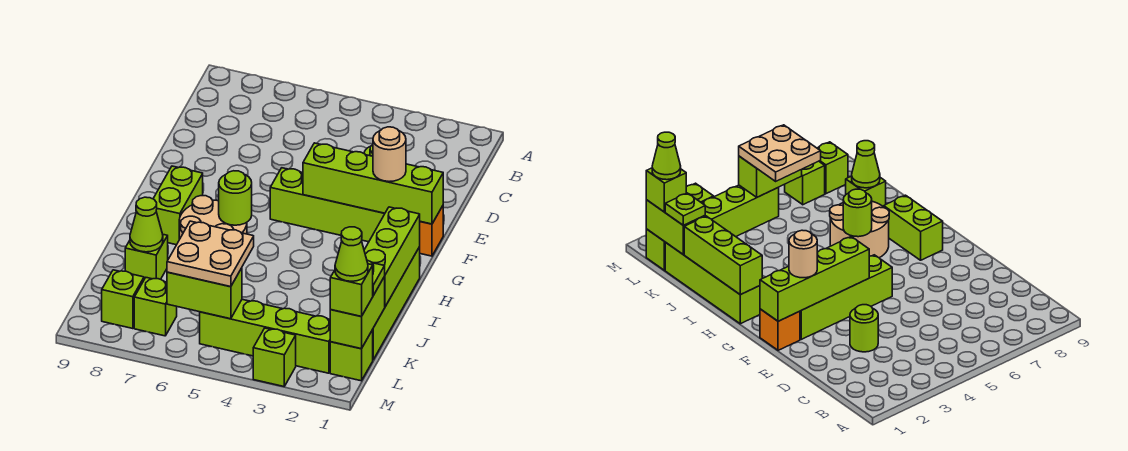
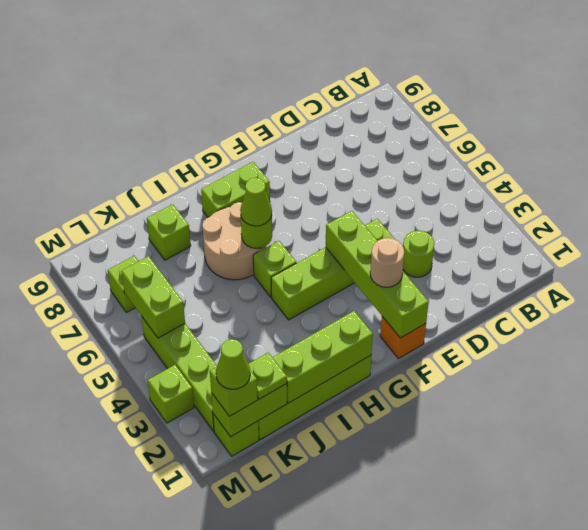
lime 1x4 brick [270,168,385,242] -> lime 1x4 brick turned to [271,219,394,320]
lime 1x1 cone [130,197,163,252] -> lime 1x1 cone moved to [240,178,272,226]
tan 2x2 plate [167,221,254,287] -> none
lime 1x1 brick [102,270,144,329] -> lime 1x1 brick moved to [253,241,296,297]

